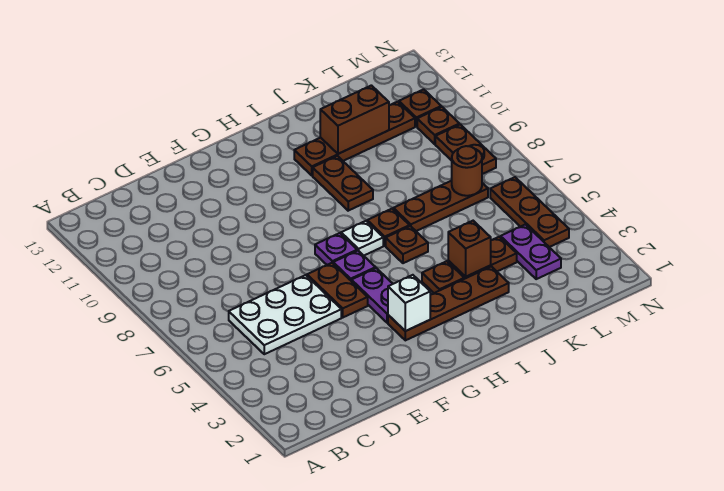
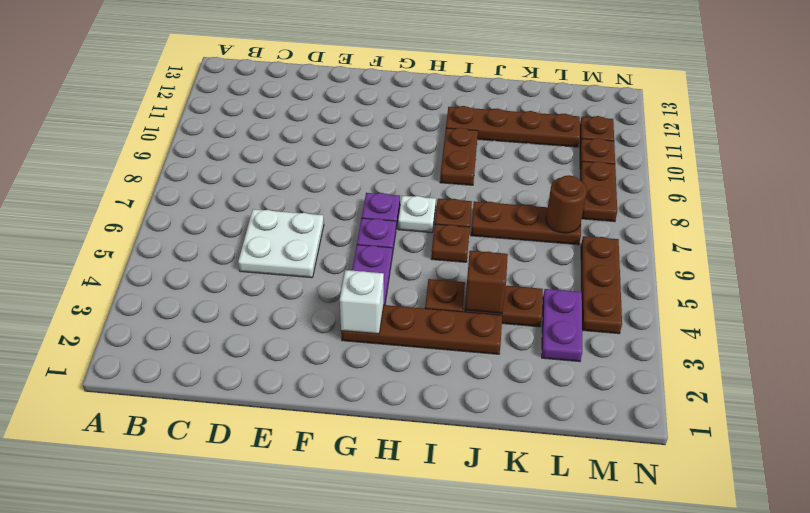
white 2x3 plate [229,275,341,354] -> white 2x2 plate [238,209,324,278]
brown 1x2 plate [307,263,368,317] -> none
brown 1x2 brick [320,85,389,154] -> none

